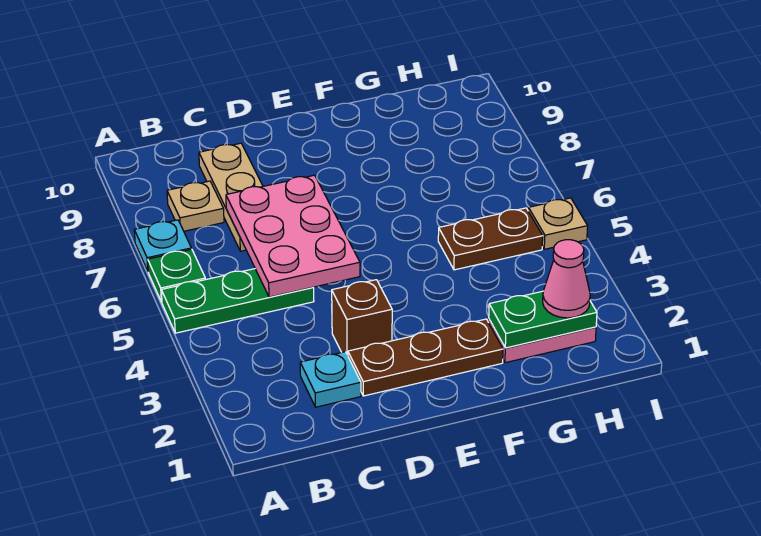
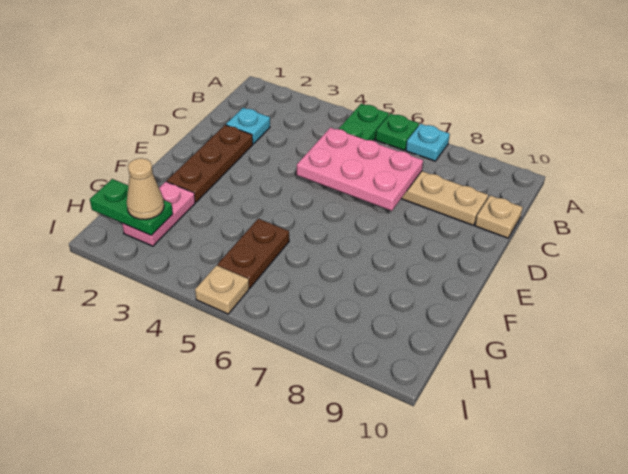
tan 1x1 plate [167,181,224,231] -> tan 1x1 plate moved to [475,195,523,238]
brown 1x1 brick [332,280,392,355] -> none
green 1x2 plate [489,291,597,348] -> green 1x2 plate turned to [90,179,173,235]
pink 1x1 cone [543,240,590,318] -> tan 1x1 cone [127,158,164,219]

